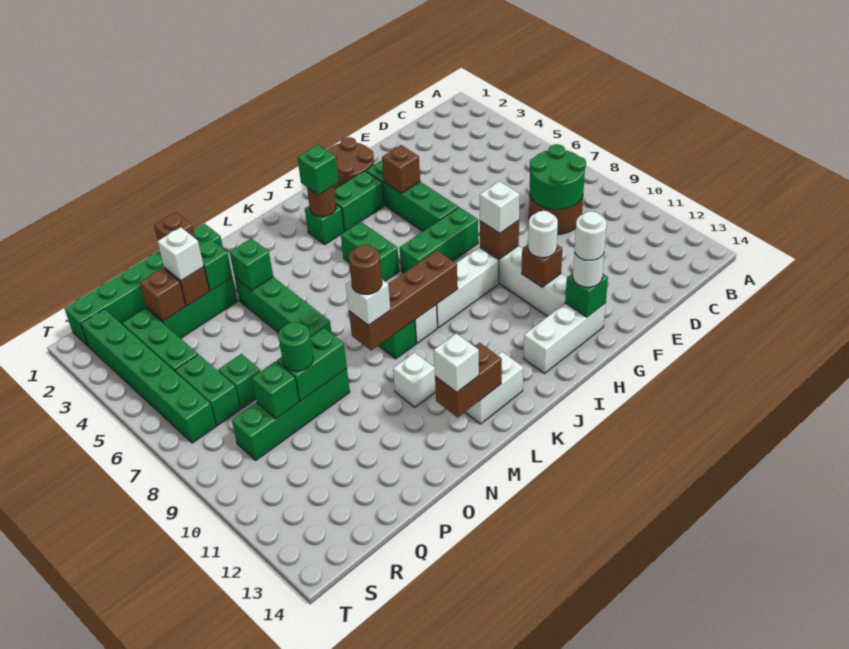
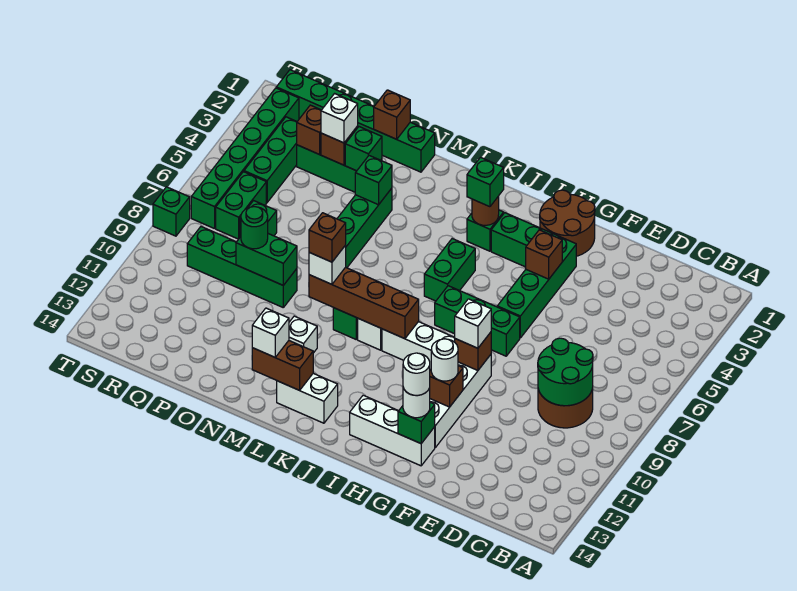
brown 1x1 round brick [349,245,382,294] -> brown 1x1 brick [309,213,346,262]
green 1x1 brick [252,361,299,418] -> green 1x1 brick moved to [153,187,190,236]

